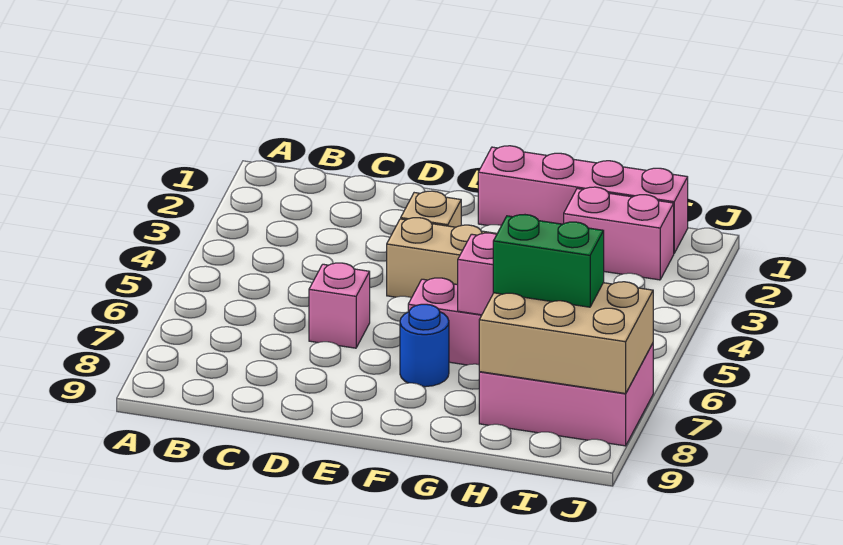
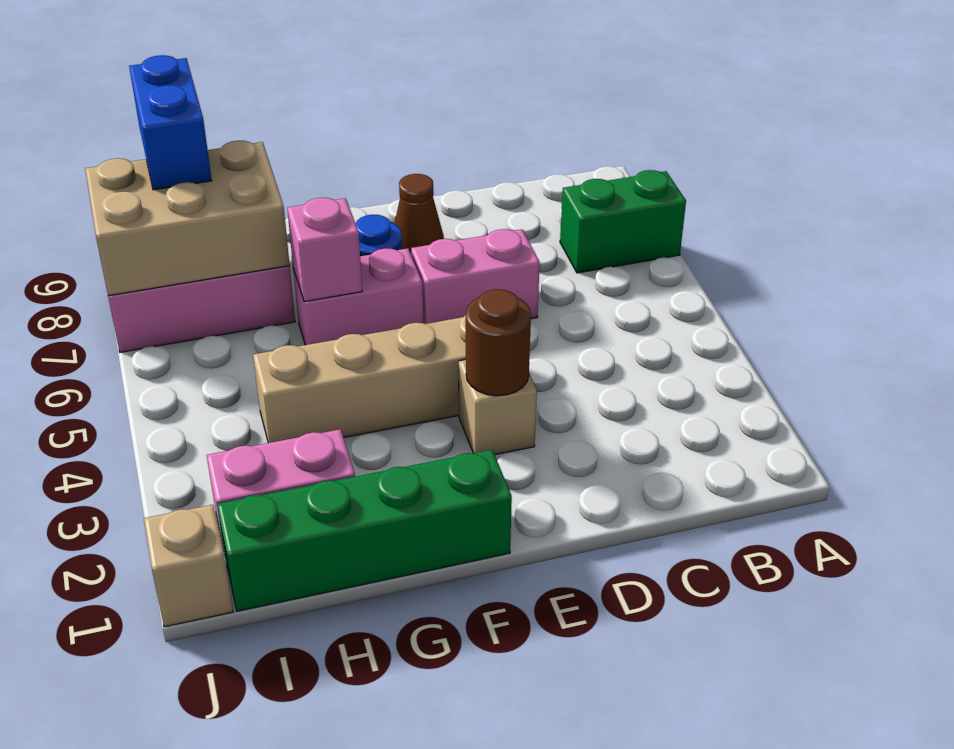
pink 1x1 brick [309,263,370,348] -> pink 1x2 brick [411,229,540,324]
none -> brown 1x1 round brick [466,289,531,396]
none -> brown 1x1 cone [395,174,444,253]
pink 1x4 brick [478,146,688,253] -> green 1x4 brick [217,450,512,611]
green 1x2 brick [493,215,604,307] -> green 1x2 brick moved to [560,170,686,273]
none -> blue 1x2 brick [129,55,212,190]
none -> tan 1x1 brick [144,505,233,627]

